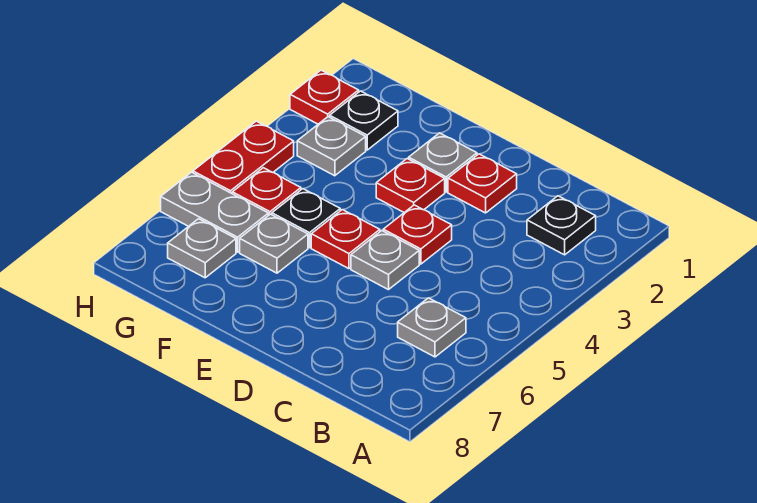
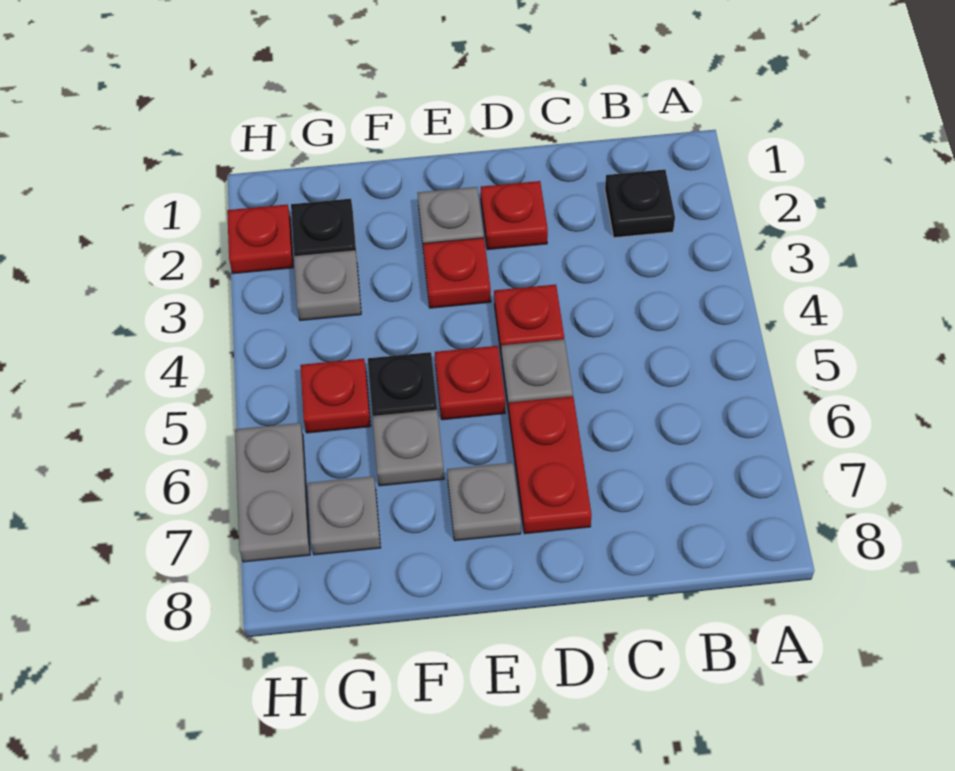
grey 1x1 plate [398,298,466,357] -> grey 1x1 plate moved to [447,463,521,541]
grey 1x2 plate [161,172,268,252] -> grey 1x2 plate turned to [235,423,310,562]
red 1x2 plate [193,121,294,193] -> red 1x2 plate moved to [509,396,592,534]

